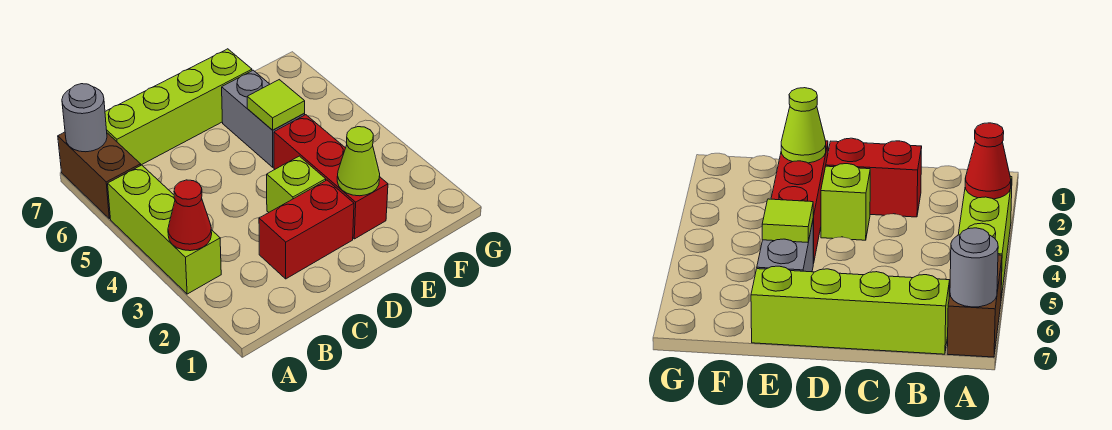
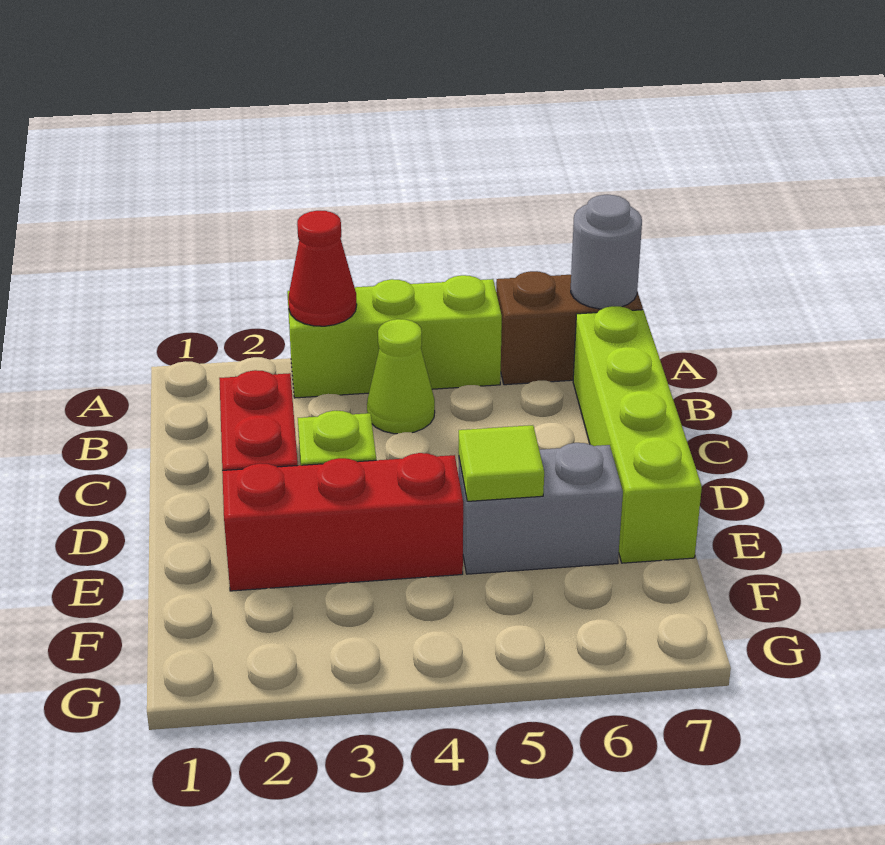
lime 1x1 cone [337,127,380,196] -> lime 1x1 cone moved to [367,319,435,434]

